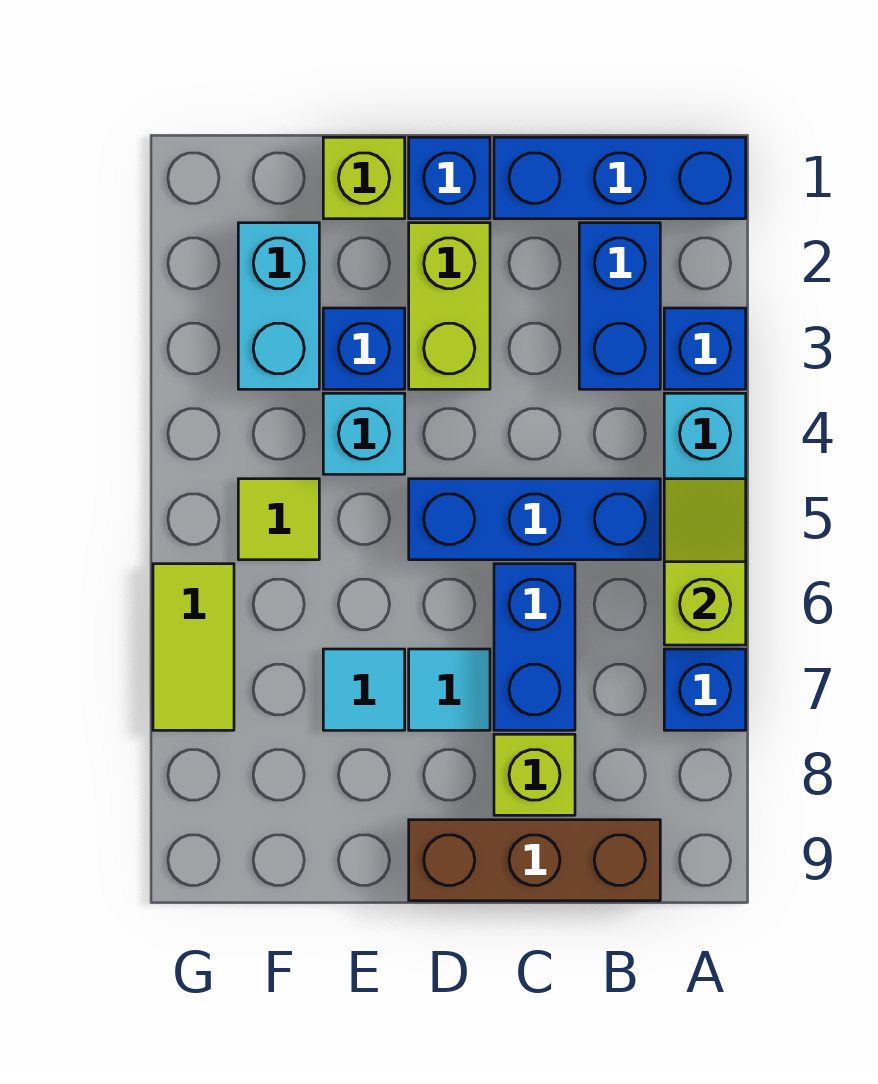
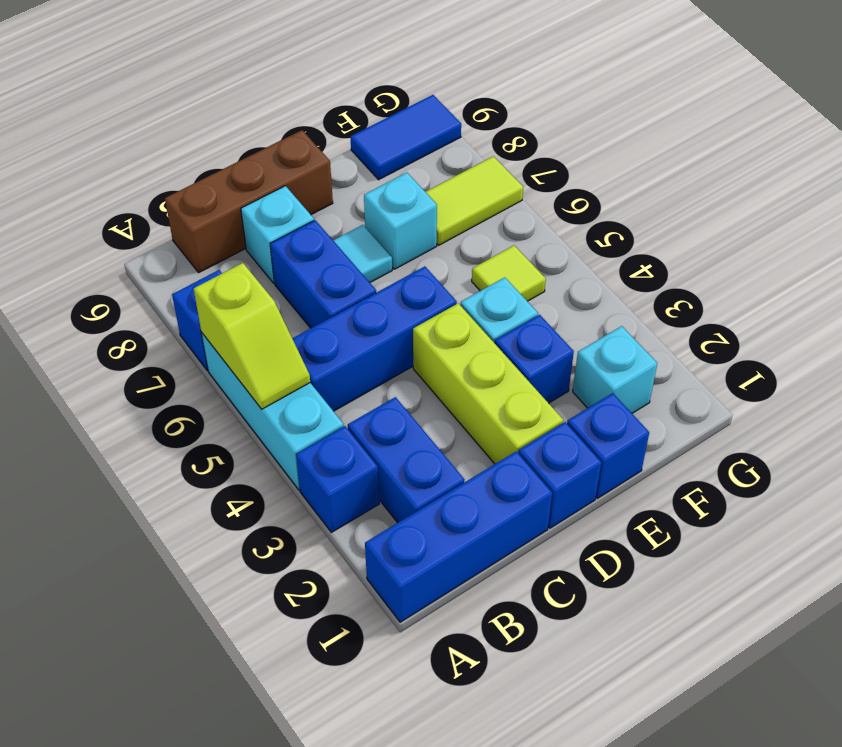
lime 1x1 brick [494,734,575,815] -> cyan 1x1 brick [241,186,314,283]
lime 1x2 brick [409,223,490,389] -> lime 1x3 brick [413,303,563,464]
lime 1x1 brick [323,137,405,219] -> blue 1x1 brick [567,393,649,498]
cyan 1x1 tile [323,649,405,730] -> cyan 1x1 brick [364,173,437,269]
cyan 1x2 brick [238,223,319,389] -> cyan 1x1 brick [573,326,657,413]
none -> blue 1x2 tile [350,95,461,180]
lime 1x2 tile [153,564,234,730] -> lime 1x2 tile turned to [426,156,523,245]

